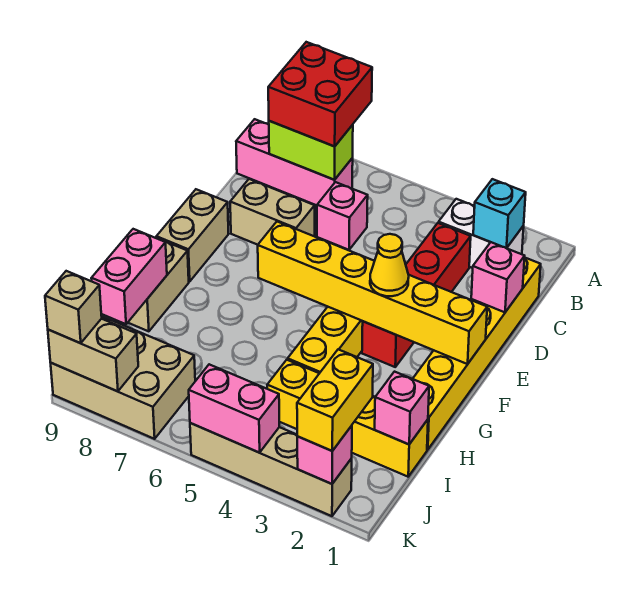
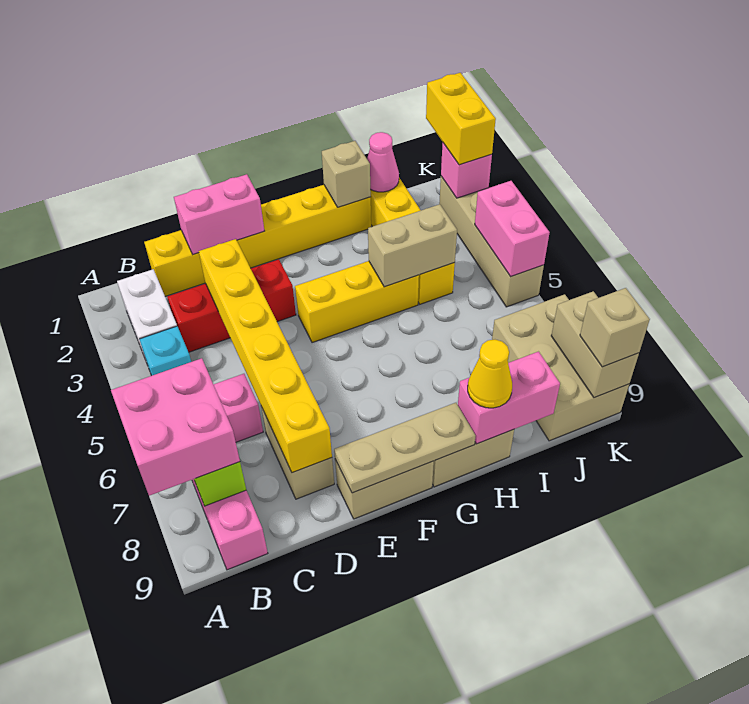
red 2x2 brick [268,42,372,146] -> pink 2x2 brick [111,358,240,496]
cyan 1x1 brick [473,179,526,248] -> cyan 1x1 brick moved to [139,326,191,376]
red 1x4 brick [362,223,471,367] -> red 1x3 brick [167,259,296,352]
pink 1x1 brick [471,242,525,312] -> pink 1x2 brick [174,174,264,254]
none -> tan 1x3 plate [334,403,475,493]
yellow 1x6 brick [258,222,487,364] -> yellow 1x6 brick moved to [199,239,332,473]
yellow 1x1 cone [370,234,409,296] -> yellow 1x1 cone moved to [468,340,512,408]
none -> tan 1x1 brick [322,141,371,207]
none -> tan 1x2 brick [368,204,457,287]
pink 1x1 brick [375,372,429,444] -> pink 1x1 cone [367,132,399,192]
yellow 1x2 brick [297,349,373,451] -> yellow 1x2 brick turned to [426,73,496,165]

